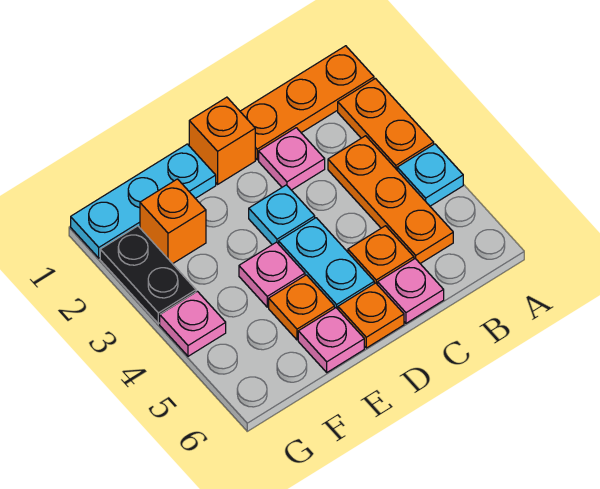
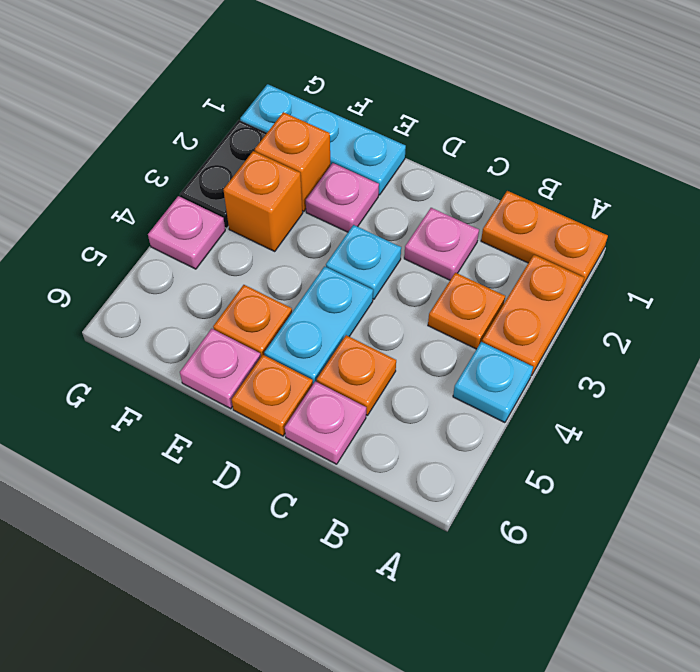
orange 1x3 plate [240,46,374,160] -> orange 1x2 plate [481,191,608,288]
orange 1x3 plate [328,136,453,263] -> orange 1x1 plate [428,273,505,349]
orange 1x1 brick [189,97,255,184] -> orange 1x1 brick moved to [223,151,303,251]
pink 1x1 plate [239,242,305,307] -> pink 1x1 plate moved to [306,163,379,232]

